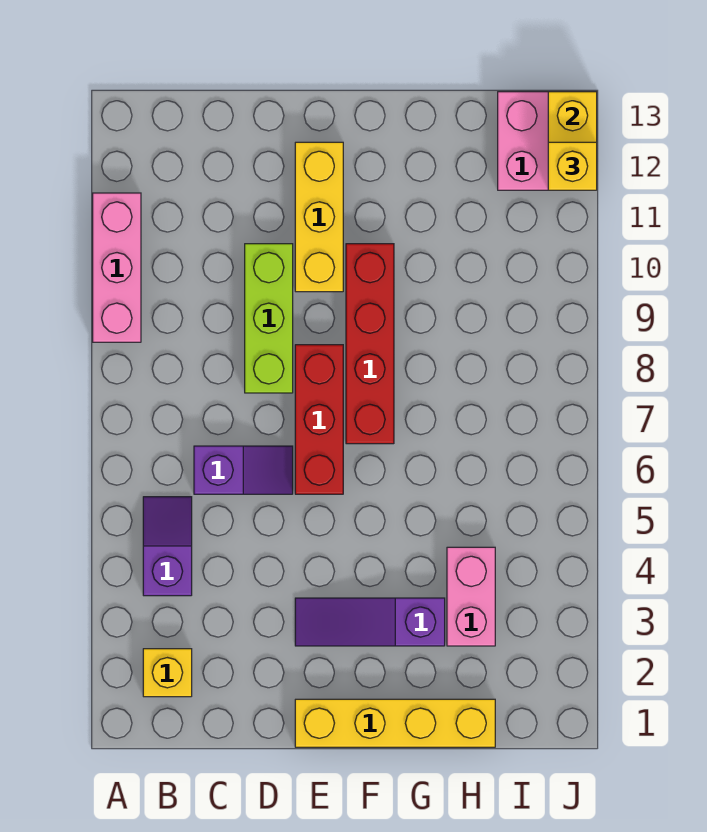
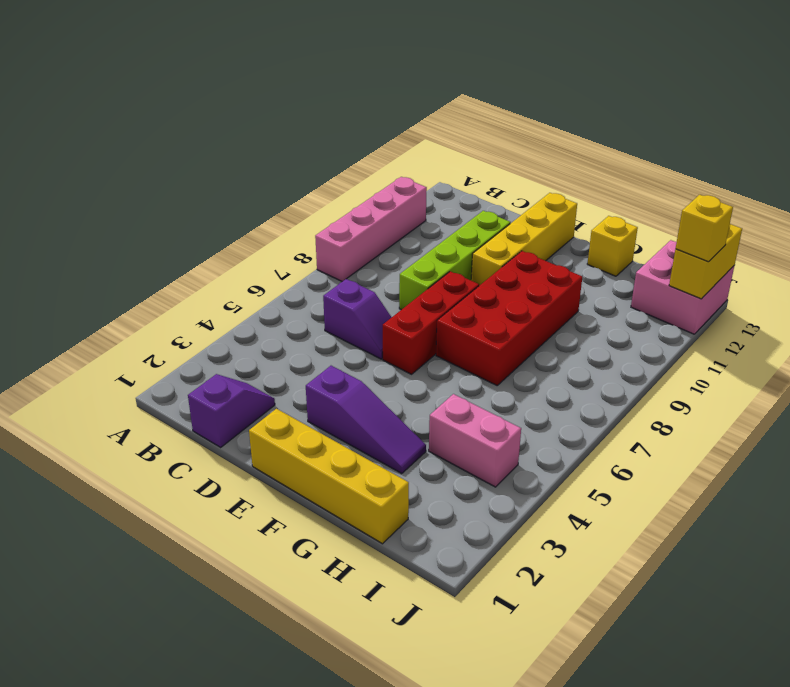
pink 1x3 brick [93,193,141,342] -> pink 1x4 brick [315,177,427,282]
yellow 1x1 brick [143,649,192,697] -> yellow 1x1 brick moved to [587,216,638,276]
purple 1x2 slope [143,497,192,596] -> purple 1x2 slope moved to [188,374,275,447]
lime 1x3 brick [245,244,293,393] -> lime 1x4 brick [399,211,511,310]
purple 1x3 slope [295,598,445,646] -> purple 1x3 slope turned to [306,366,426,474]
yellow 1x3 brick [295,142,343,292] -> yellow 1x4 brick [471,193,577,286]
red 1x4 brick [346,244,394,444] -> red 2x4 brick [436,251,582,385]
pink 1x2 brick [447,547,495,646] -> pink 1x2 brick turned to [429,394,521,487]

